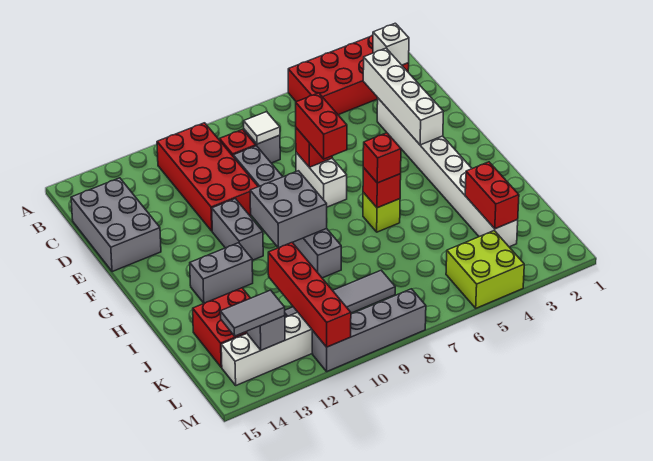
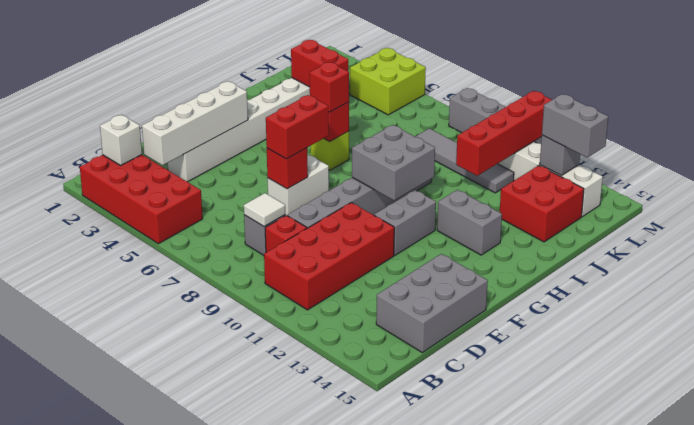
red 1x2 brick [465,162,519,229] -> red 1x2 brick turned to [291,40,348,87]
grey 1x2 tile [220,290,285,336] -> grey 1x2 brick [542,94,608,158]

